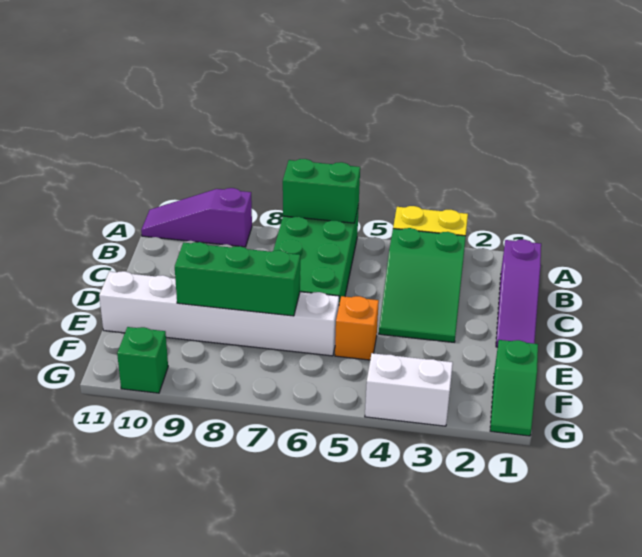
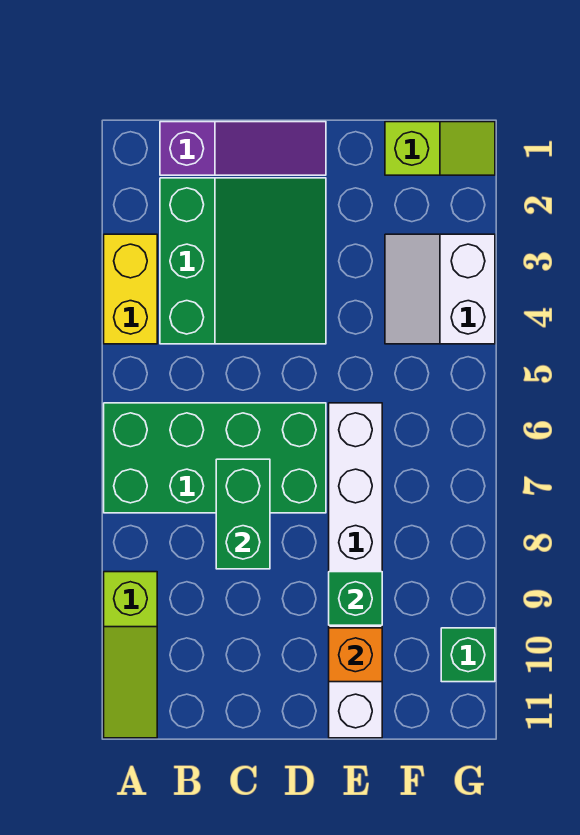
green 1x2 brick [283,159,360,223] -> green 1x2 brick moved to [216,459,270,569]
purple 1x3 slope [141,188,252,247] -> lime 1x3 slope [104,572,157,738]
green 2x3 slope [379,228,466,342] -> green 3x3 slope [160,178,326,344]
orange 1x1 brick [335,296,379,360] -> orange 1x1 brick moved to [329,628,382,682]
green 1x3 brick [175,242,300,316] -> green 1x1 brick [329,572,382,625]
green 1x2 slope [490,340,538,436] -> lime 1x2 slope [385,122,495,175]

